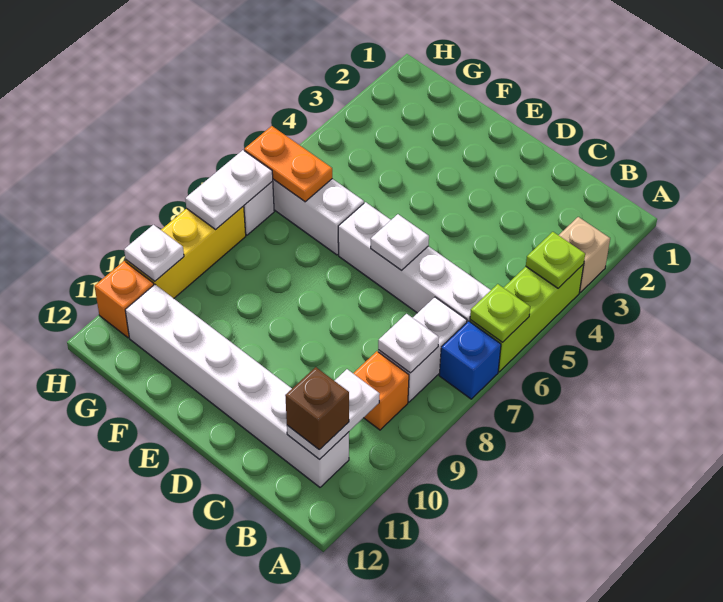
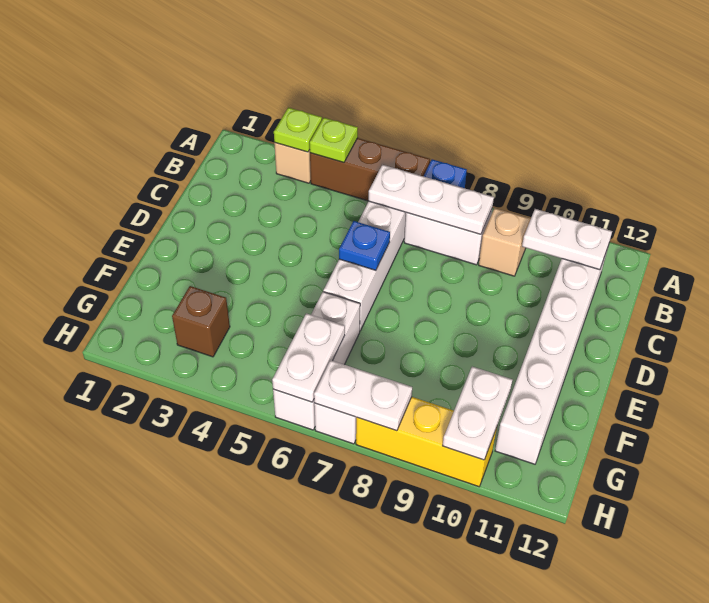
lime 1x3 brick [470,264,584,372] -> brown 1x3 brick [310,138,430,201]
lime 1x1 plate [470,284,530,342] -> lime 1x1 plate moved to [274,108,322,152]
white 1x1 plate [378,314,439,373] -> white 1x3 plate [369,165,494,234]
orange 1x1 brick [353,351,409,430] -> tan 1x1 brick [479,208,531,276]
brown 1x1 brick [285,367,349,450] -> brown 1x1 brick moved to [172,286,230,357]
white 1x1 plate [371,214,429,271] -> blue 1x1 plate [339,221,390,270]
orange 1x2 plate [244,126,332,202] -> white 1x2 plate [272,313,345,402]
white 1x1 plate [124,225,184,281] -> white 1x2 plate [443,367,512,460]
orange 1x1 brick [95,261,154,338] -> none

